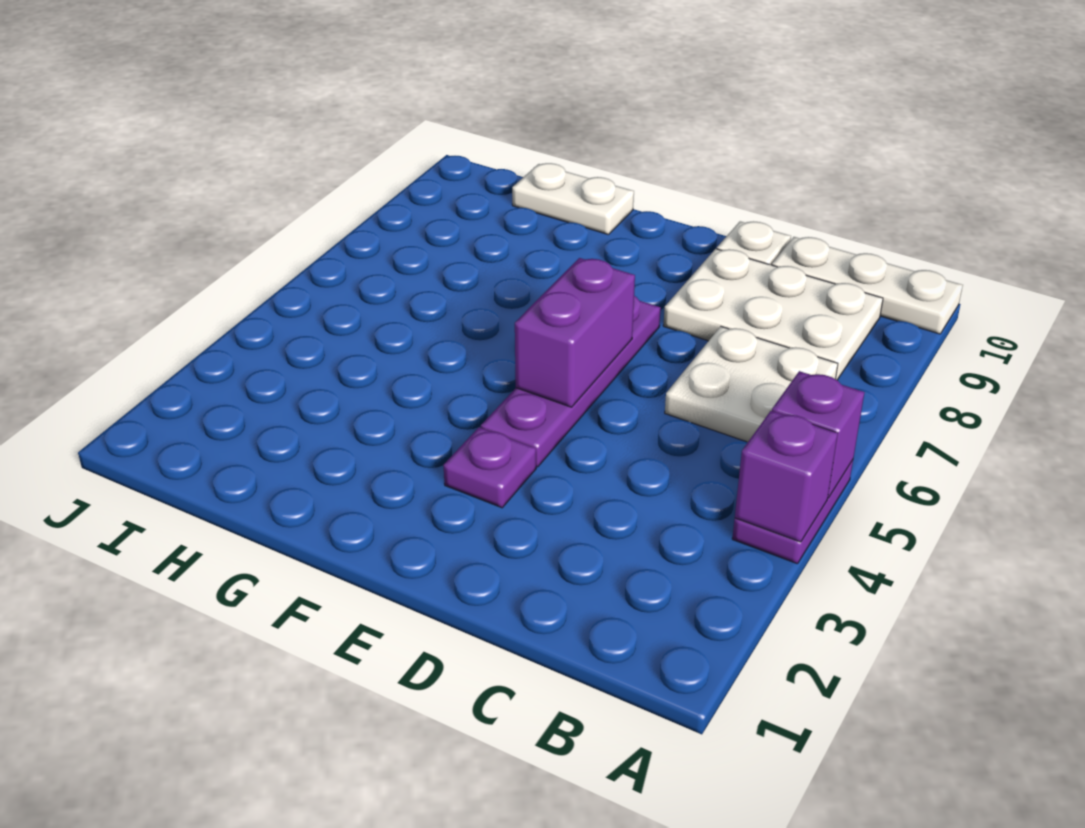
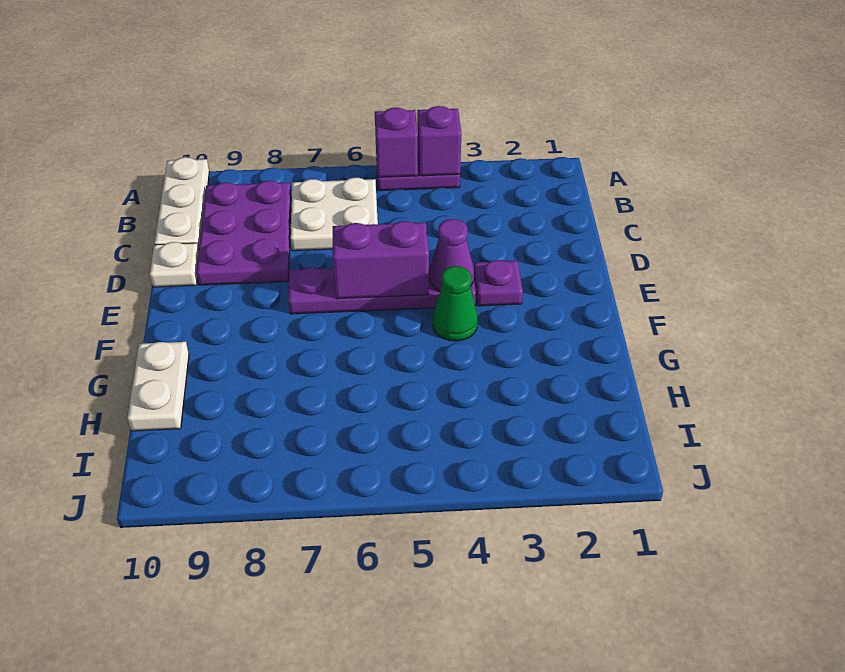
white 2x3 plate [663,249,883,380] -> purple 2x3 plate [196,181,291,285]
none -> purple 1x1 cone [430,219,474,291]
none -> green 1x1 cone [432,266,478,341]

